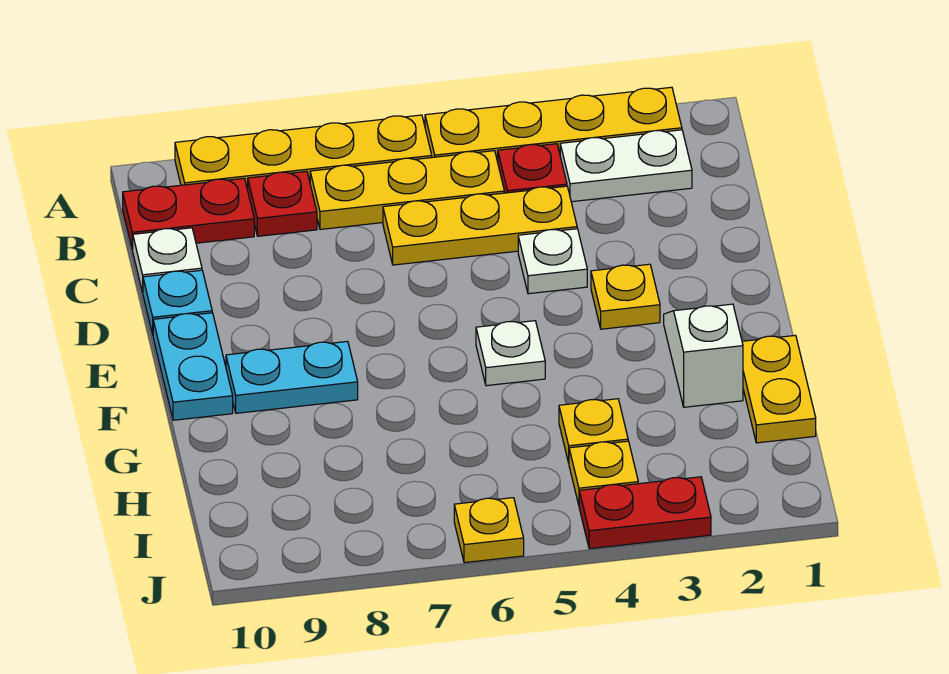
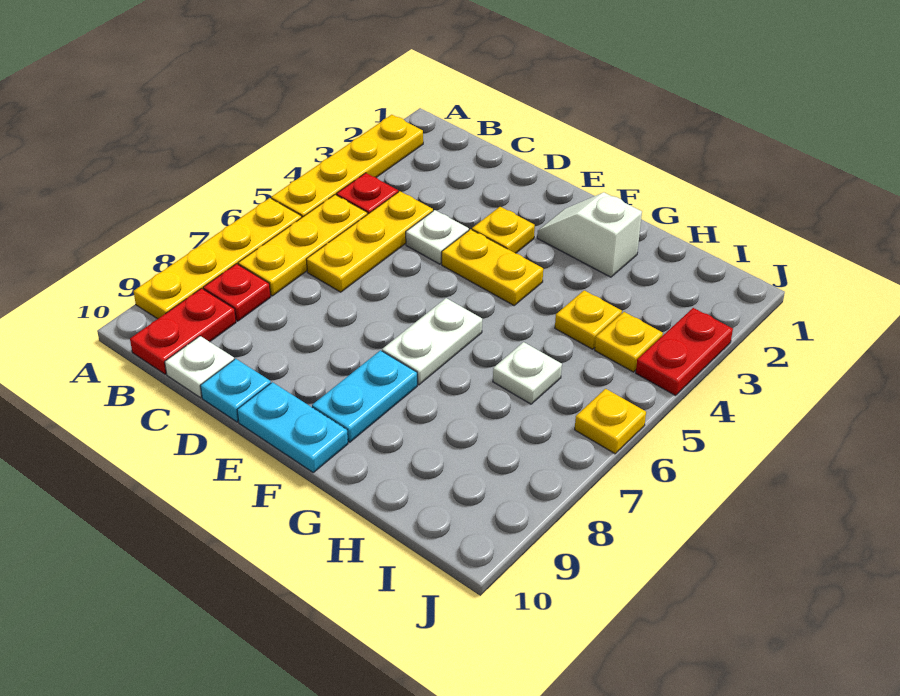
white 1x2 plate [560,130,692,202] -> white 1x2 plate moved to [382,298,482,385]
white 1x1 plate [476,321,545,386] -> white 1x1 plate moved to [493,342,562,404]
yellow 1x2 plate [742,335,816,443] -> yellow 1x2 plate moved to [442,229,543,305]

